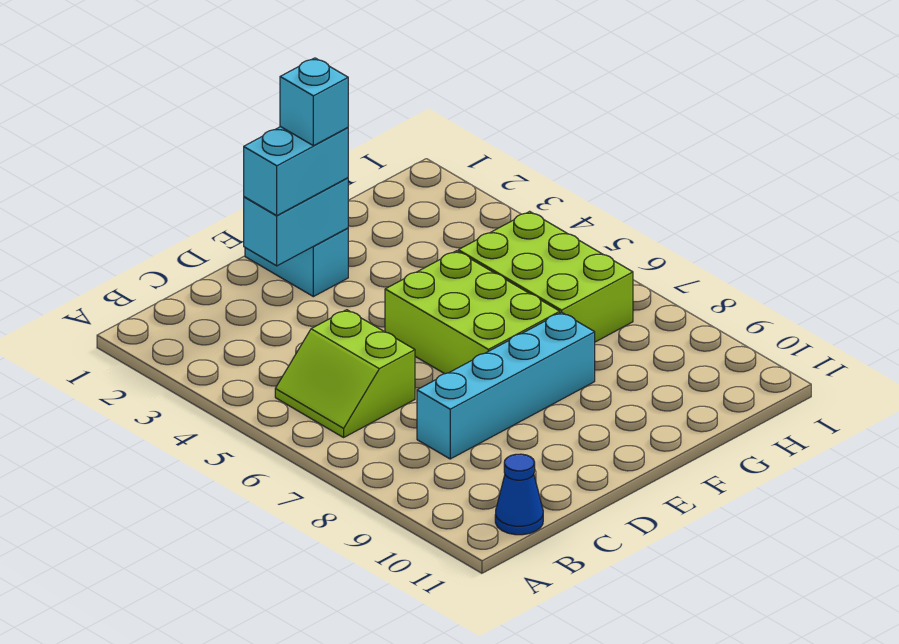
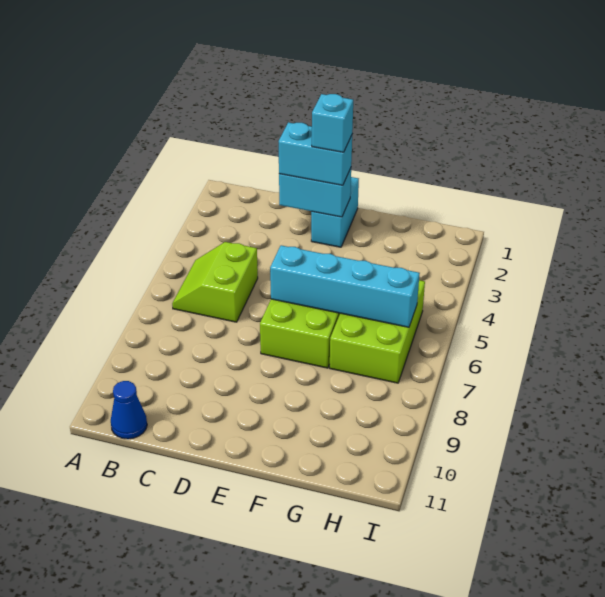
cyan 1x4 brick [417,312,595,459] -> cyan 1x4 brick moved to [270,245,420,327]

